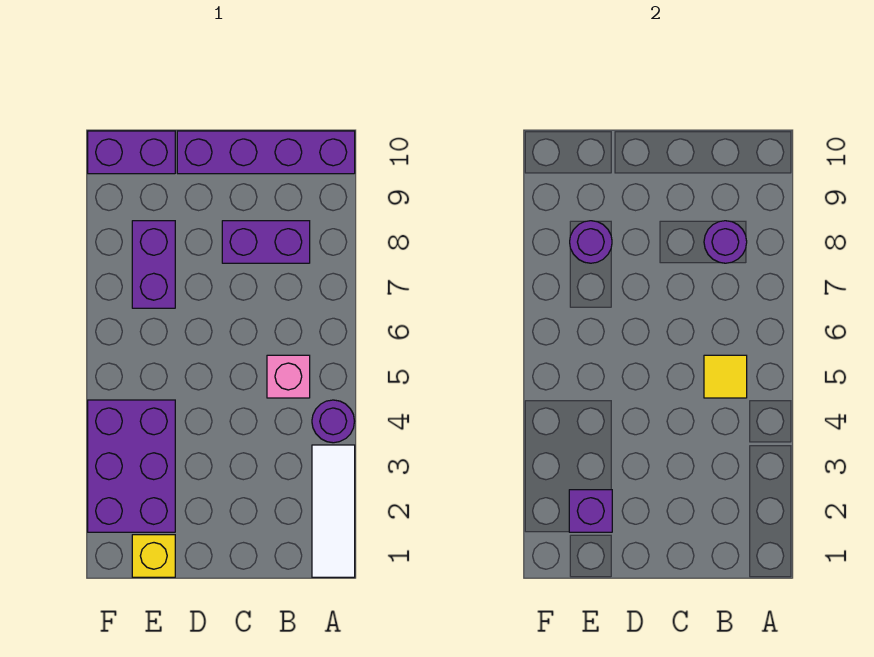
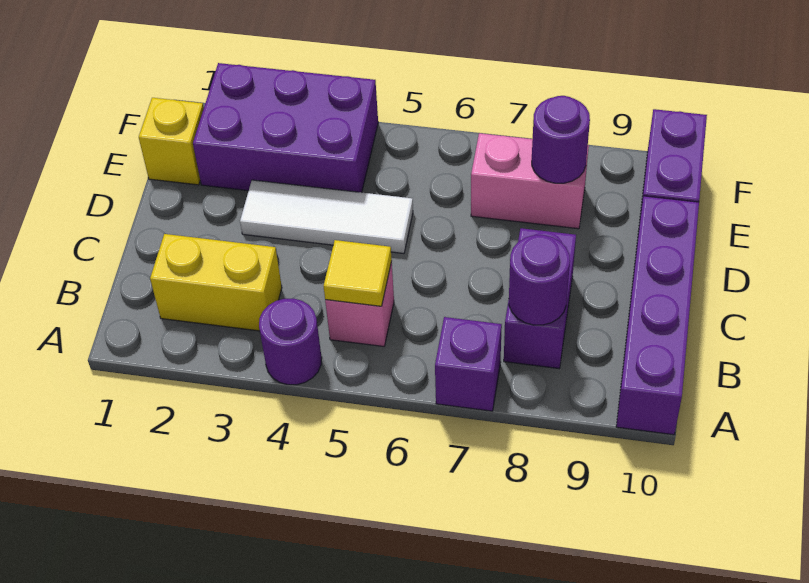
white 1x3 tile [312,445,355,577] -> white 1x3 tile moved to [240,180,413,254]
none -> yellow 1x2 brick [150,234,282,331]
purple 1x1 brick [569,490,612,532] -> purple 1x1 brick moved to [435,317,502,411]
purple 1x2 brick [132,221,175,308] -> pink 1x2 brick [471,133,589,229]

